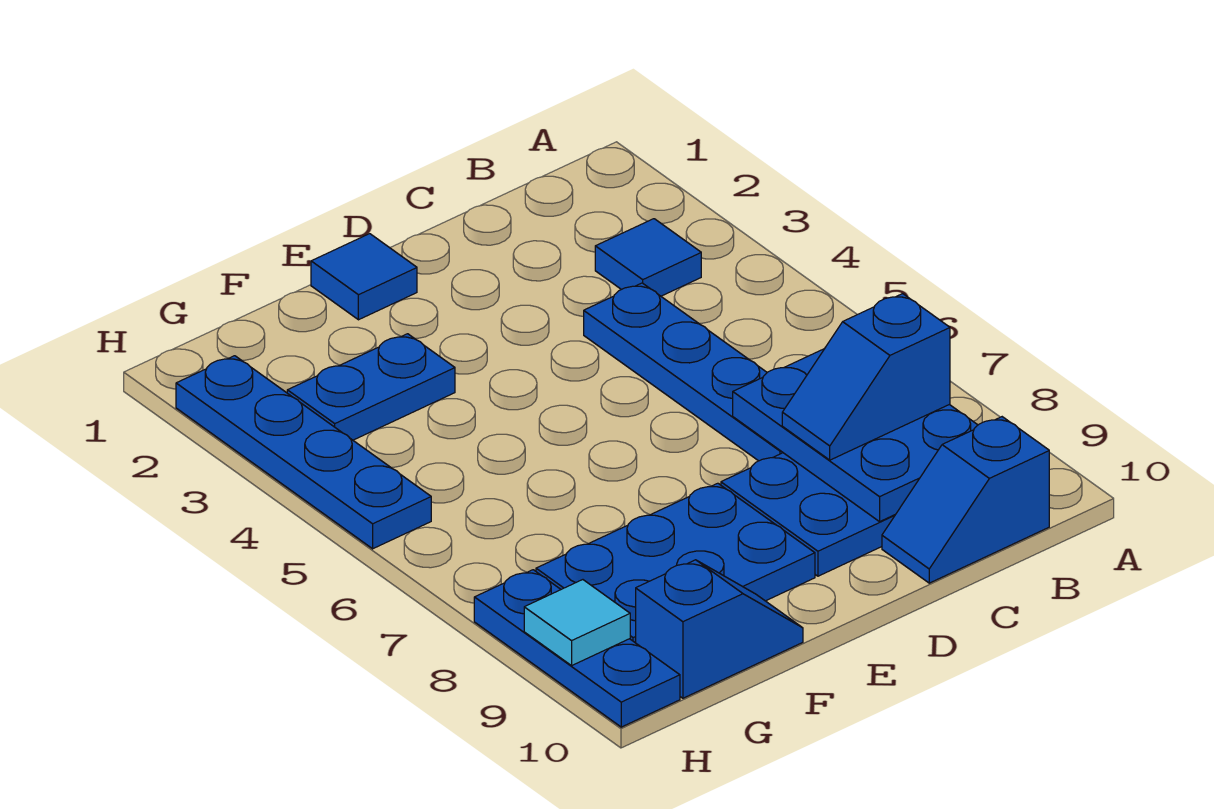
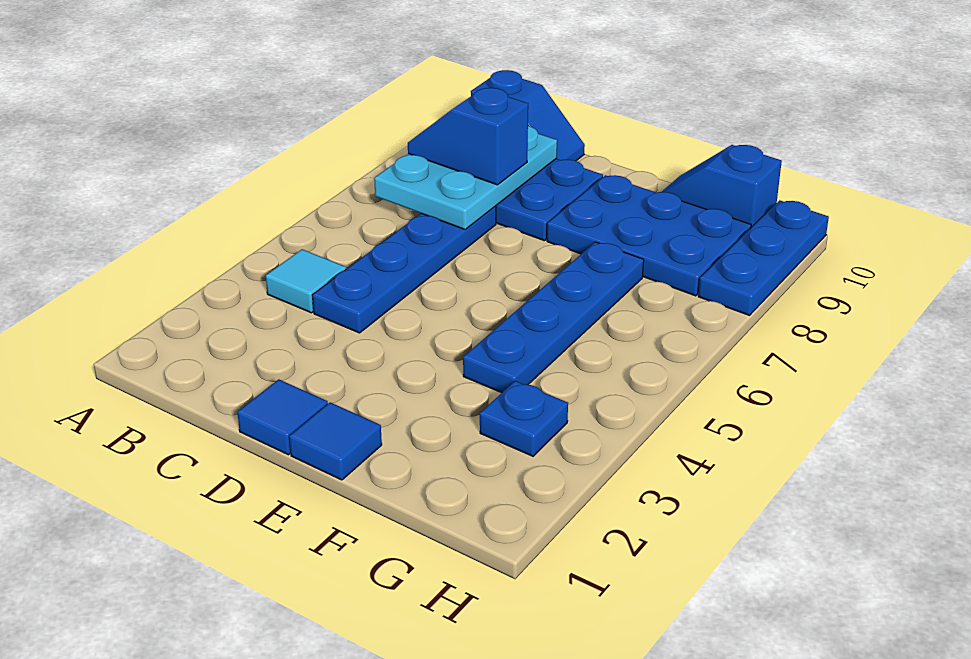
blue 1x1 tile [595,219,701,296] -> blue 1x1 tile moved to [237,379,328,455]
blue 2x3 plate [733,349,977,522] -> cyan 2x3 plate [374,126,557,229]
blue 1x2 slope [782,294,950,460] -> blue 1x2 slope turned to [408,88,528,185]
blue 1x2 plate [287,334,455,440] -> blue 1x1 plate [480,381,568,456]
blue 1x4 plate [176,356,431,549] -> blue 1x4 plate moved to [463,242,644,393]
cyan 1x1 tile [524,580,630,666] -> cyan 1x1 tile moved to [266,249,346,313]

